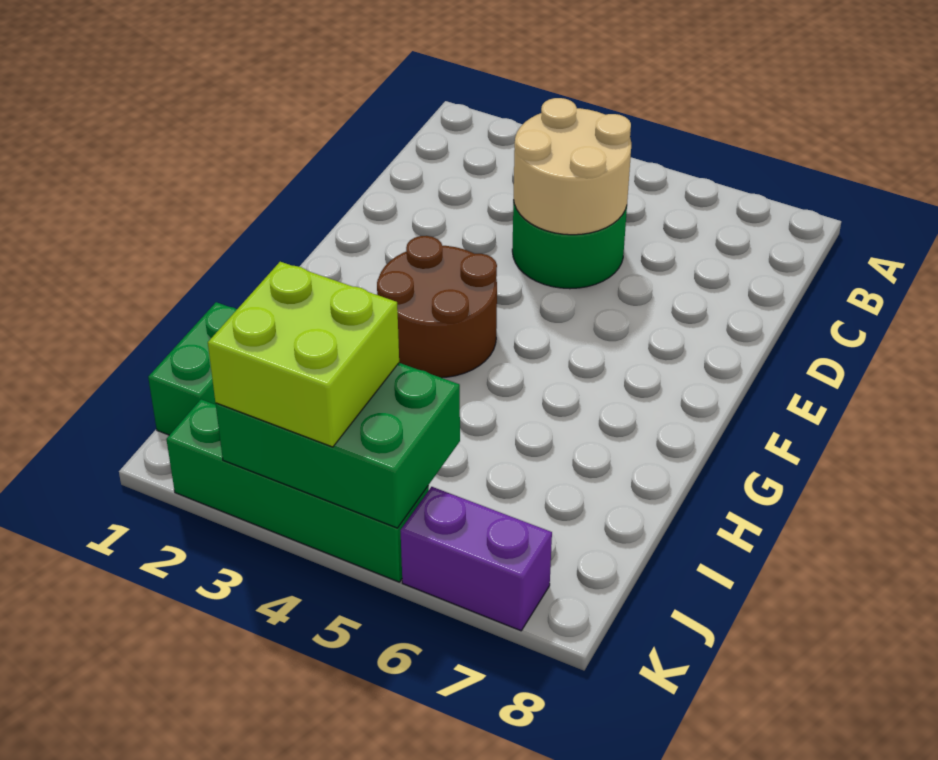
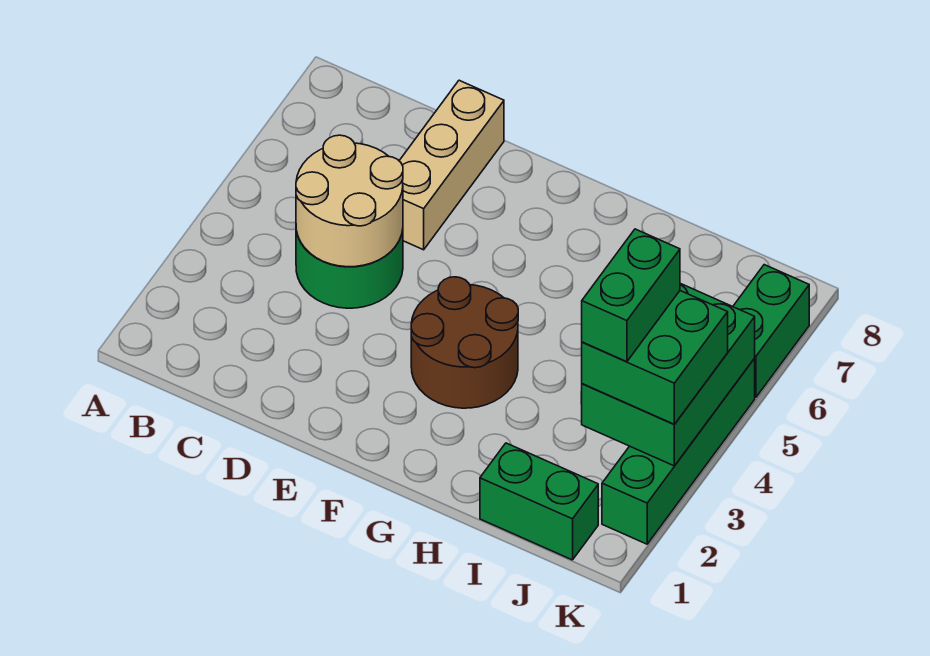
none -> tan 1x3 brick [399,80,504,250]
lime 2x2 brick [208,262,399,447] -> green 2x2 brick [582,291,728,424]
none -> green 1x2 brick [582,229,680,362]
purple 1x2 brick [400,487,552,631] -> green 1x2 brick [733,265,809,397]

